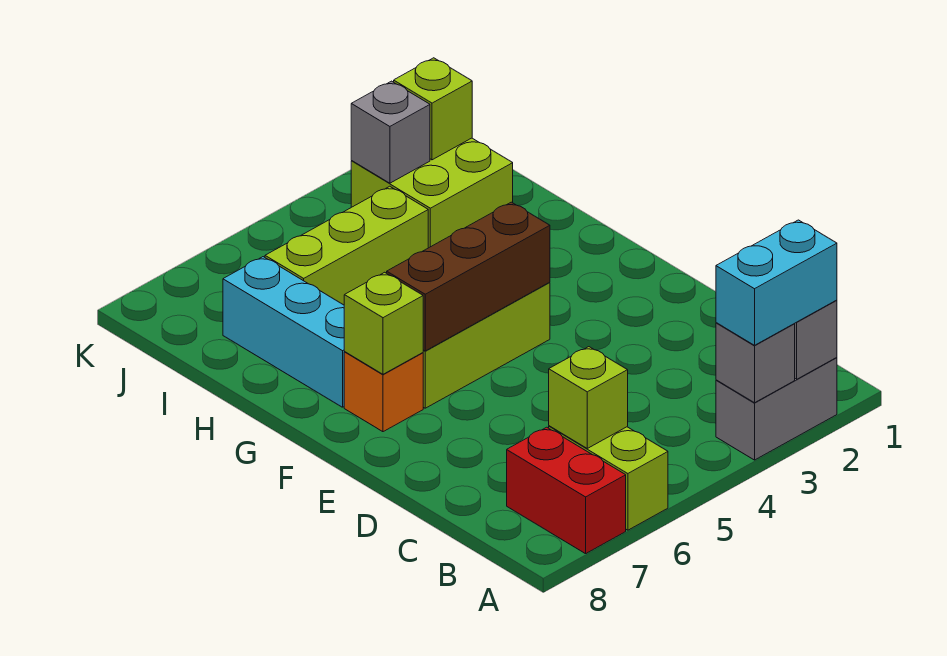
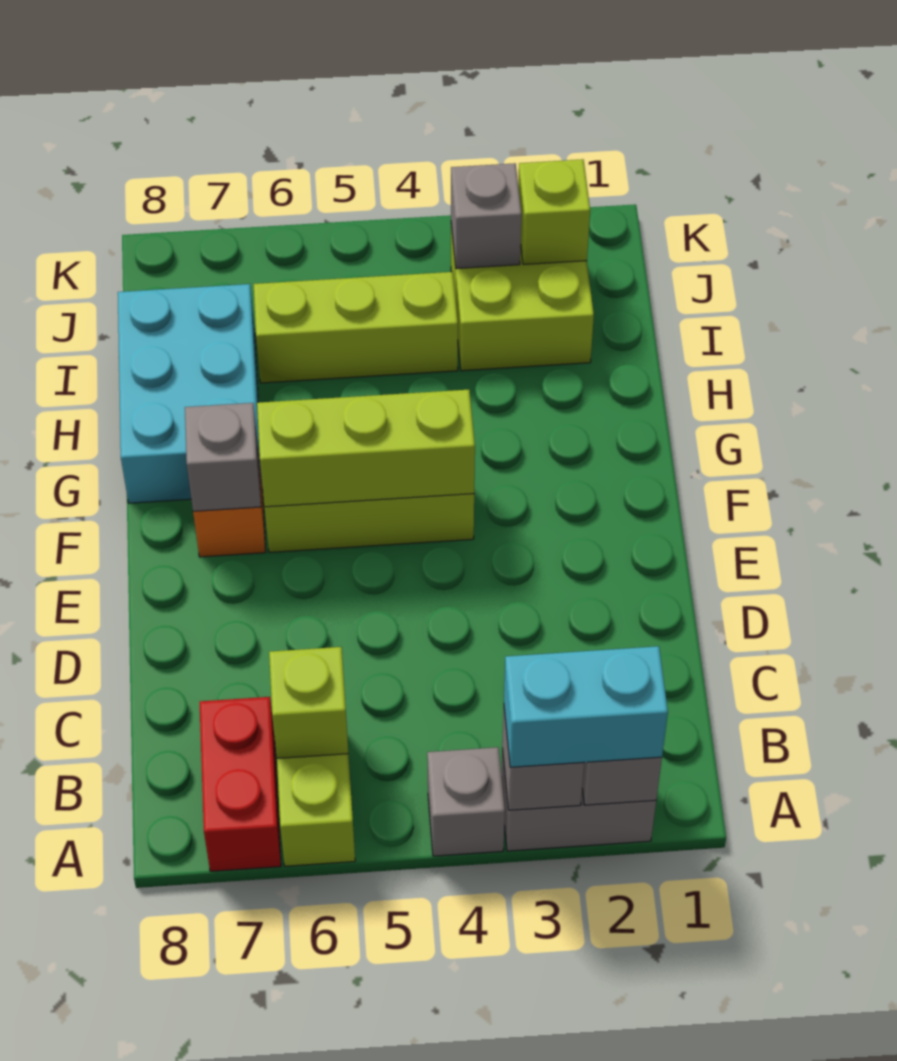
none -> grey 1x1 brick [427,747,505,856]
brown 1x3 brick [387,202,550,351] -> lime 1x3 brick [257,390,475,507]
lime 1x1 brick [344,272,423,374] -> grey 1x1 brick [185,403,261,511]
cyan 1x3 brick [223,257,345,407] -> cyan 2x3 brick [118,284,263,503]

